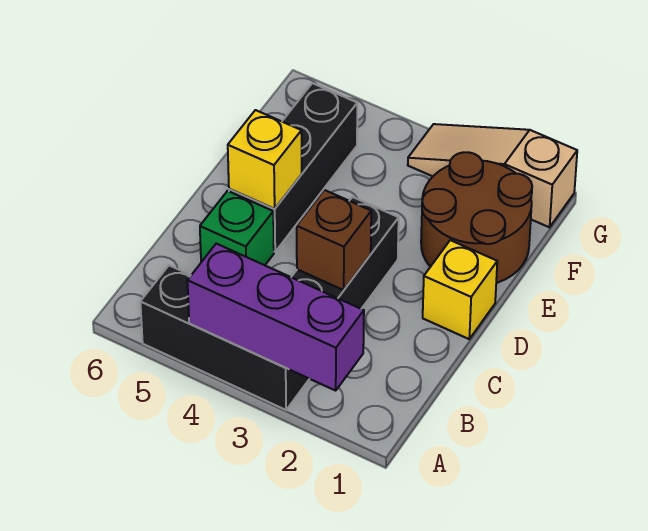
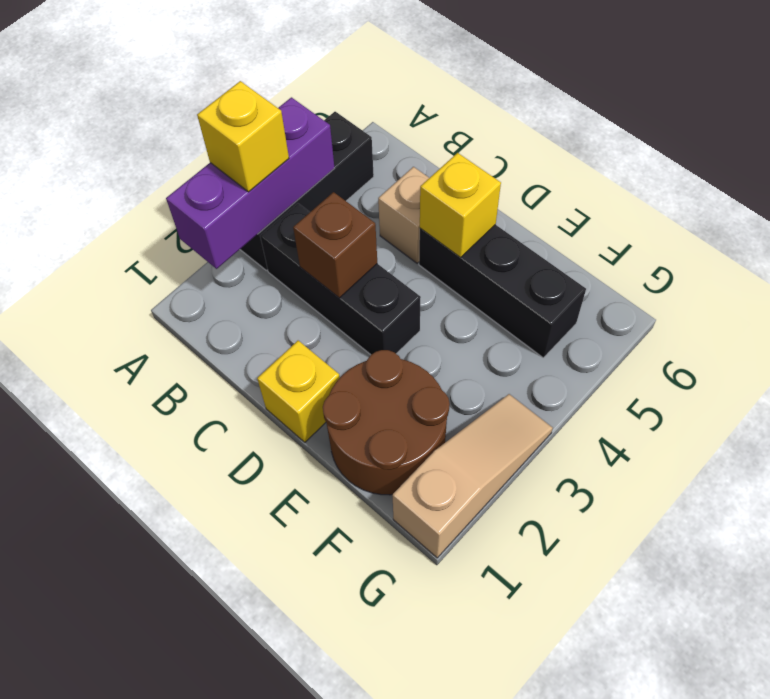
none -> yellow 1x1 brick [197,81,289,192]
green 1x1 brick [200,191,274,265] -> tan 1x1 brick [378,167,429,263]

